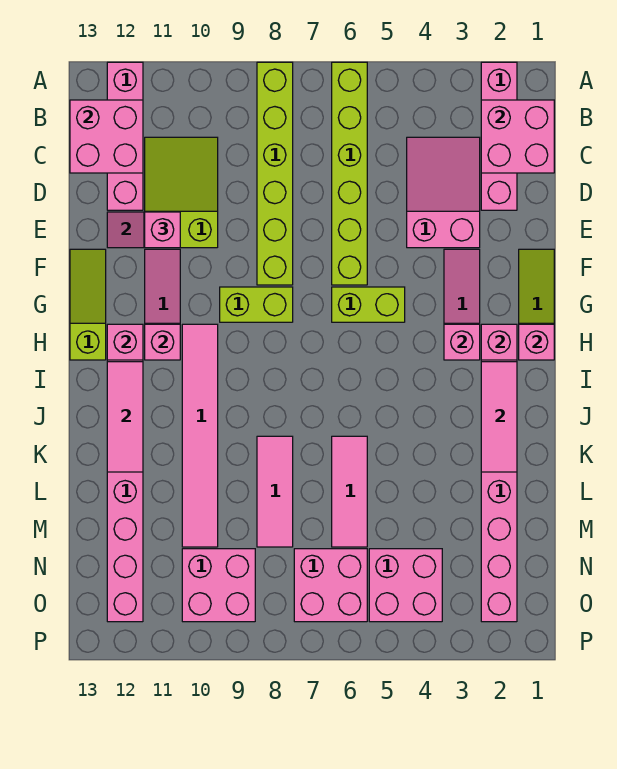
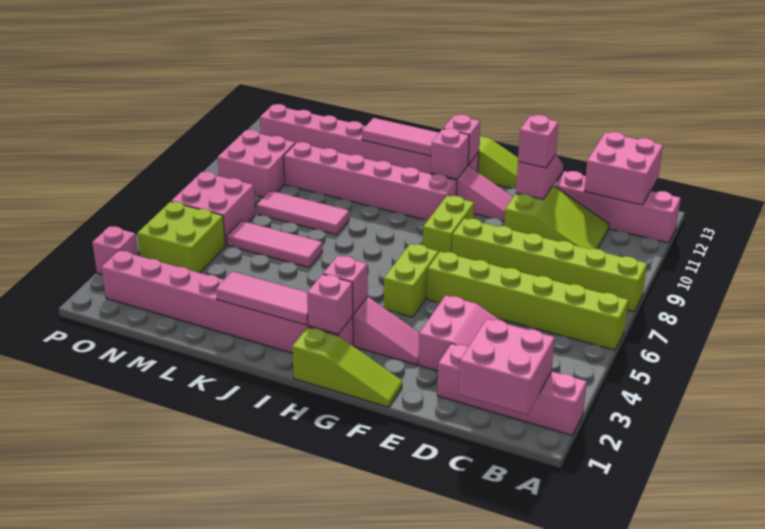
pink 1x1 brick [519,324,554,360] -> pink 1x1 brick moved to [92,226,138,274]
pink 1x6 tile [182,324,218,547] -> pink 1x6 brick [284,142,457,220]
pink 2x2 brick [369,549,442,622] -> lime 2x2 brick [138,202,226,273]

